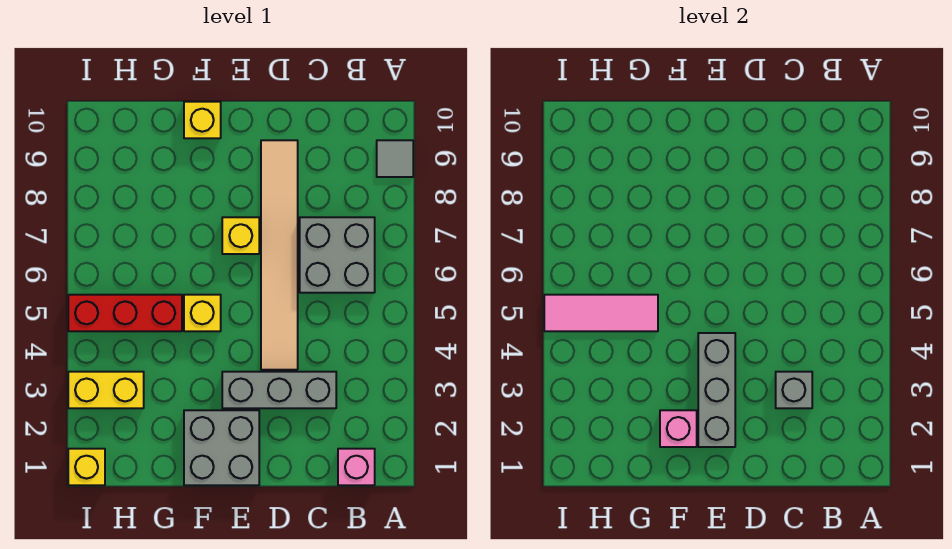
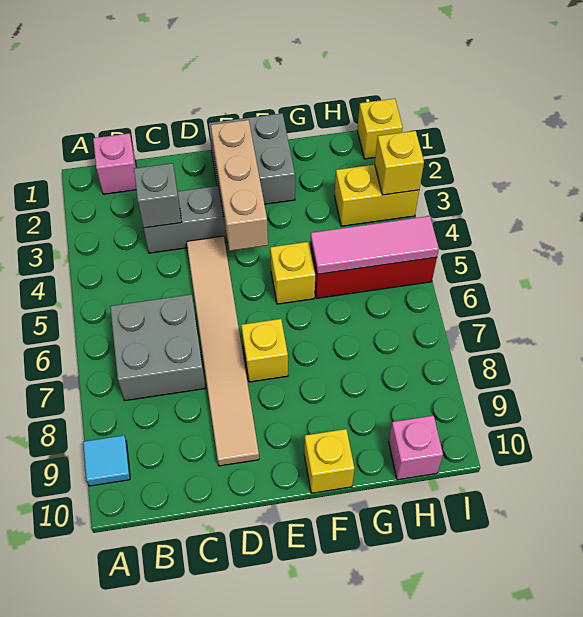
grey 1x1 tile [377,140,413,177] -> cyan 1x1 tile [83,435,130,486]
grey 1x3 brick [698,333,735,447] -> tan 1x3 brick [211,120,268,251]
pink 1x1 brick [660,410,697,447] -> pink 1x1 brick moved to [388,416,443,480]
none -> yellow 1x1 brick [375,131,424,195]

